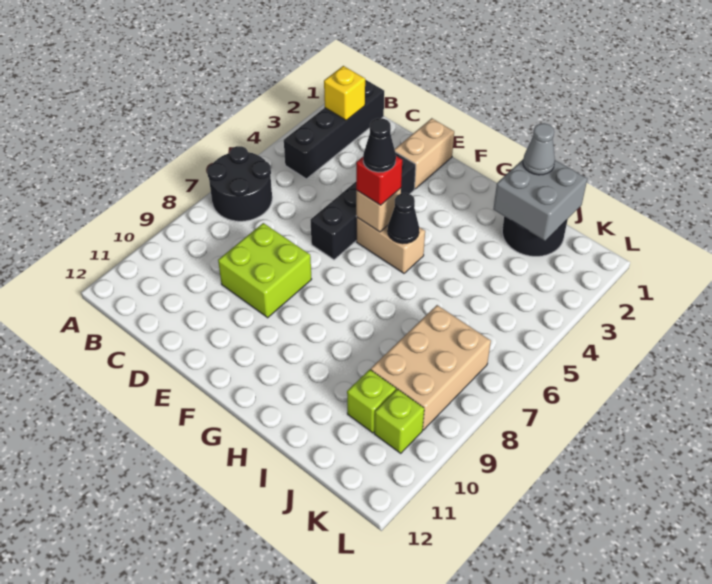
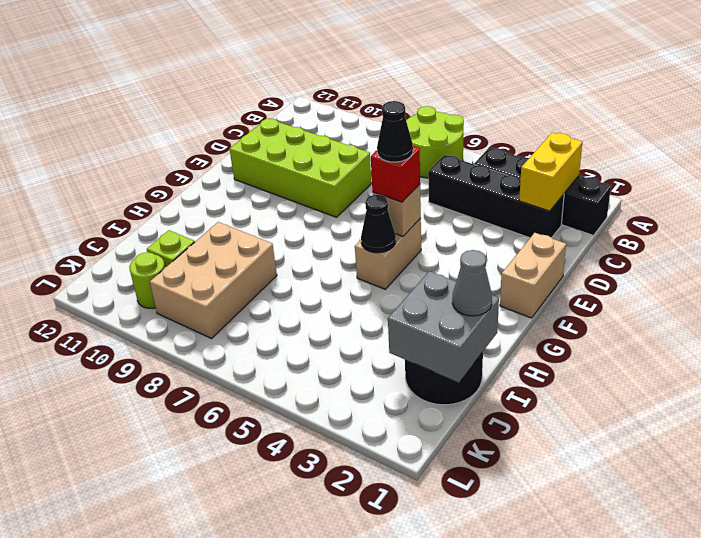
black 2x2 round brick [207,146,272,221] -> lime 2x2 round brick [406,106,464,178]
yellow 1x1 brick [324,66,365,120] -> yellow 1x2 brick [519,133,582,211]
lime 2x2 brick [218,223,312,318] -> lime 2x4 brick [230,118,371,217]
tan 1x2 brick [395,118,454,189] -> tan 1x2 brick turned to [500,233,566,318]
black 1x4 brick [311,152,416,260] -> black 1x4 brick moved to [428,155,564,238]
tan 2x3 brick [371,305,491,430] -> tan 2x3 brick turned to [150,222,277,338]
lime 1x1 brick [374,389,424,453] -> lime 1x1 round brick [129,252,165,308]

